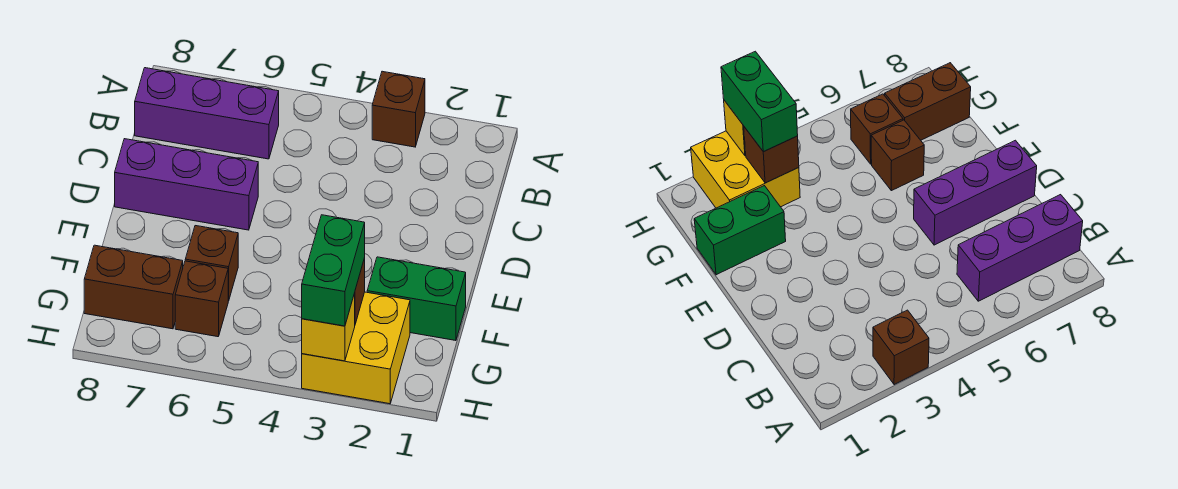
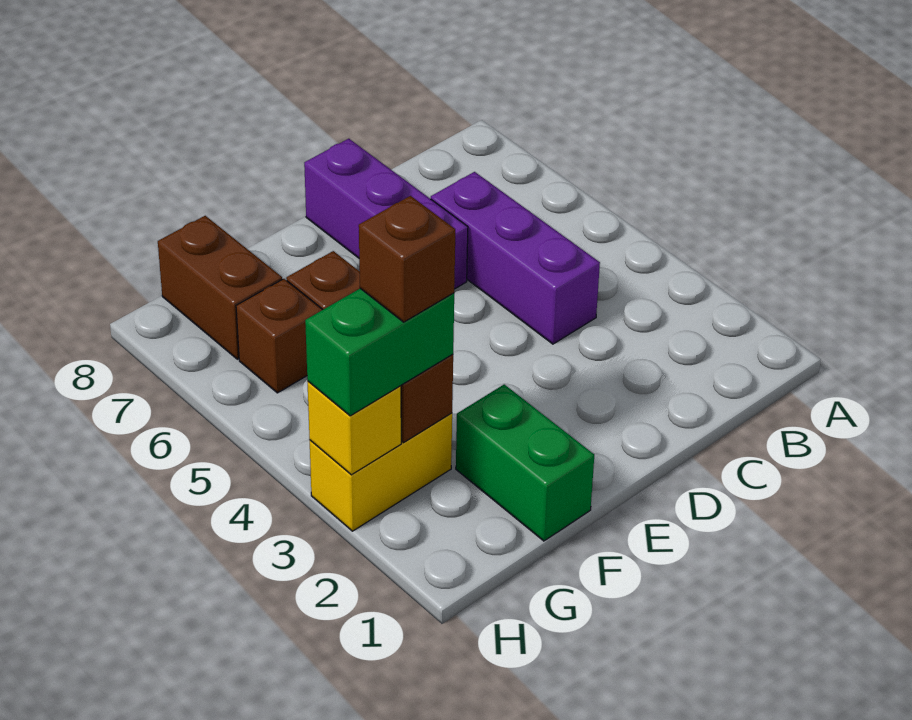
brown 1x1 brick [372,71,425,147] -> brown 1x1 brick moved to [359,196,455,322]
purple 1x3 brick [135,68,279,159] -> purple 1x3 brick moved to [431,172,600,344]
yellow 2x2 brick [302,292,410,404] -> yellow 1x2 brick [310,413,452,531]

